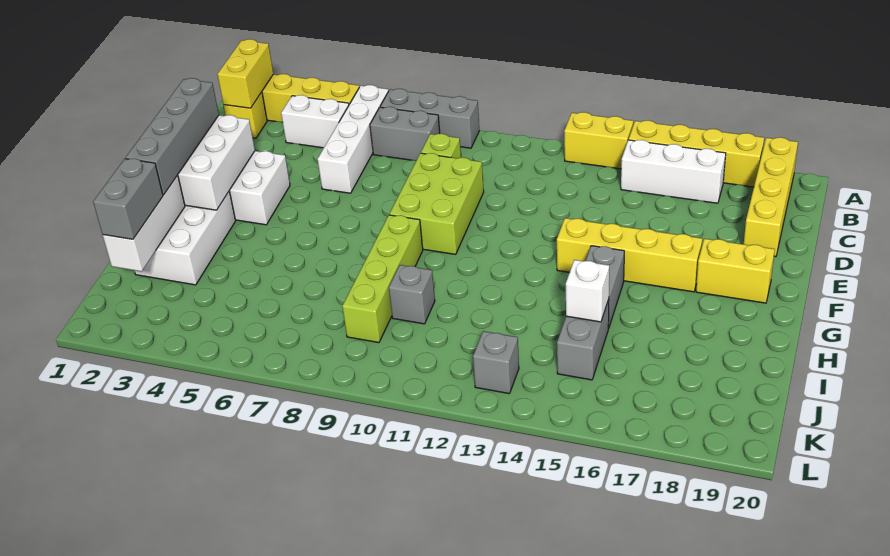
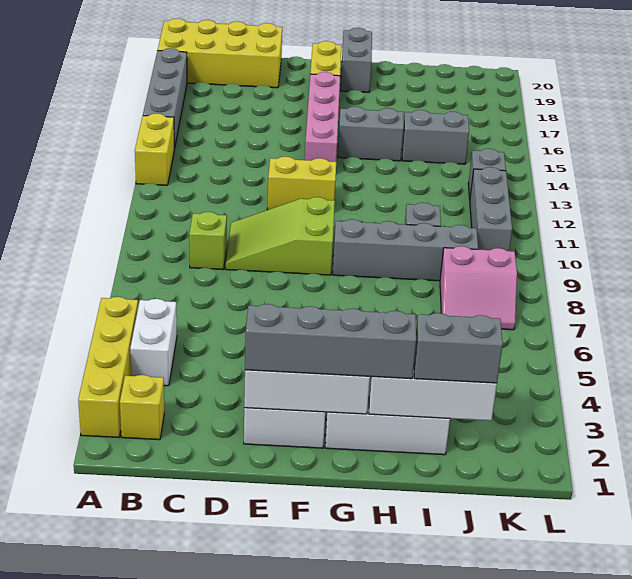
yellow 1x2 brick [217,39,273,108] -> yellow 1x2 brick moved to [267,157,336,210]
white 1x4 brick [318,85,389,193] -> none
grey 1x3 brick [380,89,479,148] -> grey 1x3 brick moved to [470,167,512,251]
yellow 1x4 brick [629,120,764,187] -> grey 1x4 brick [143,48,187,149]
yellow 1x4 brick [744,137,798,257] -> yellow 2x4 brick [158,18,282,88]
grey 1x2 brick [370,107,440,161] -> grey 1x2 brick moved to [341,28,372,92]
white 1x3 brick [621,140,726,203] -> none
lime 2x3 brick [389,153,484,254] -> lime 2x3 slope [225,197,335,275]
yellow 1x4 brick [557,218,702,292] -> pink 1x4 brick [305,72,340,162]
lime 1x4 brick [342,215,423,343] -> grey 1x4 brick [333,219,478,281]
white 1x1 brick [566,260,609,322] -> none
none -> pink 2x2 slope [440,246,517,330]

